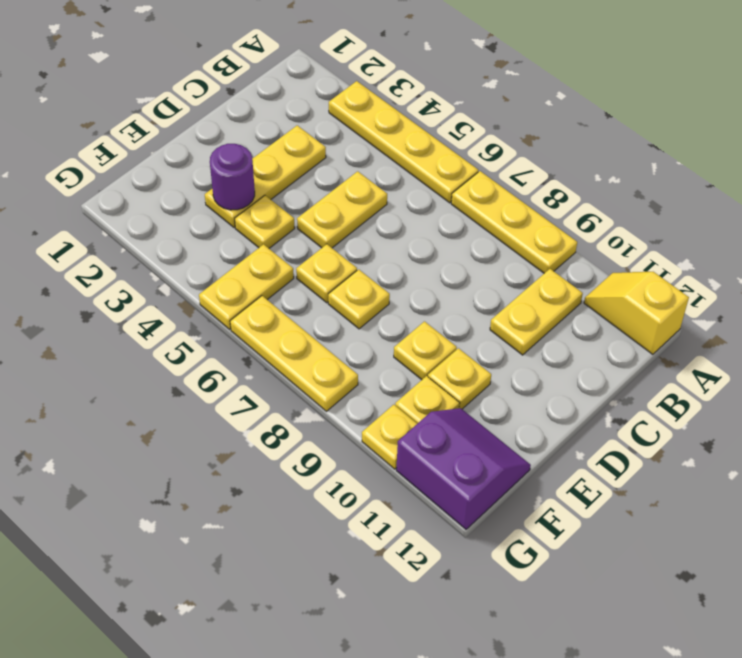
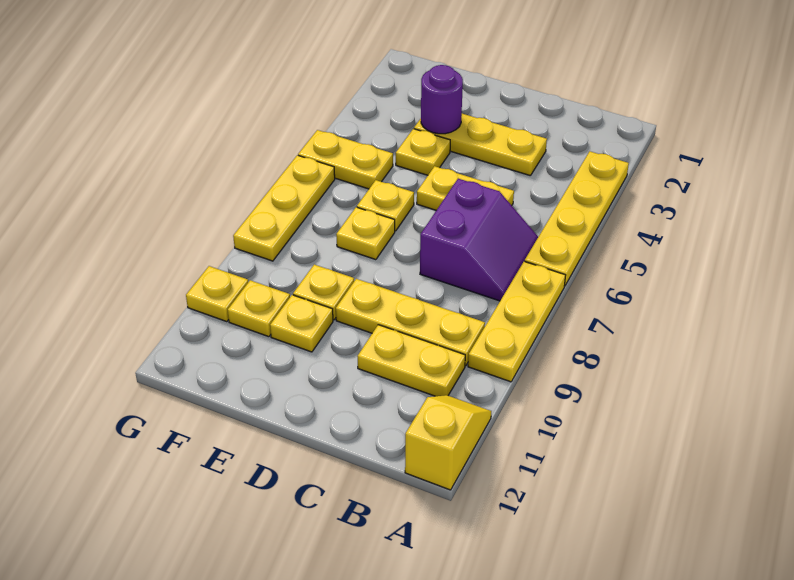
none -> yellow 1x3 plate [336,279,485,366]
purple 2x2 slope [396,408,531,529] -> purple 2x2 slope moved to [420,178,538,301]

